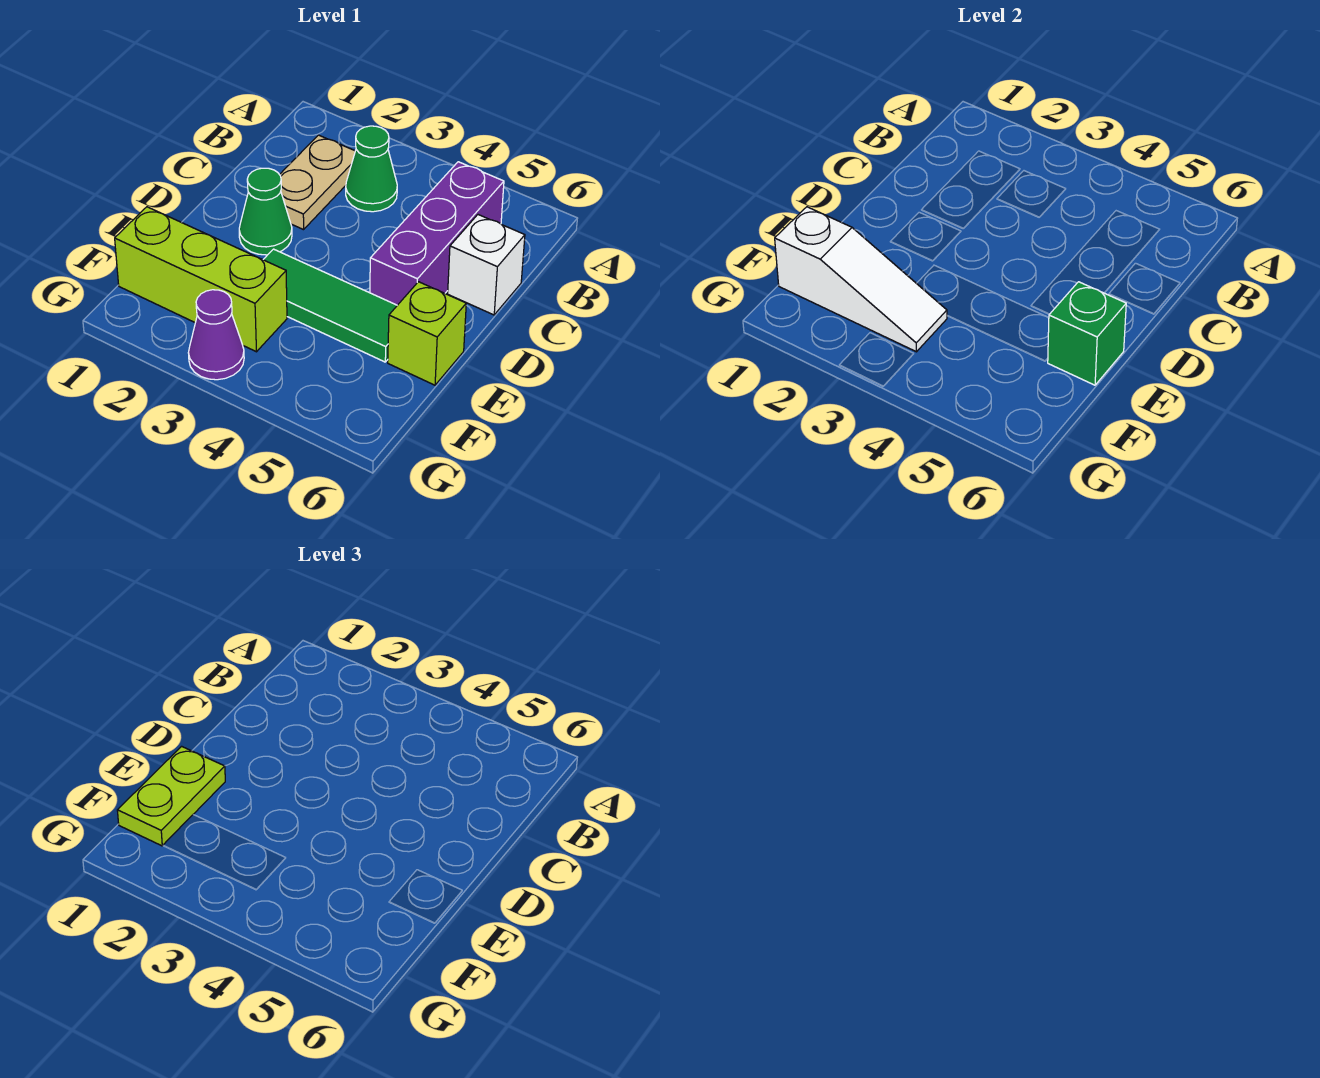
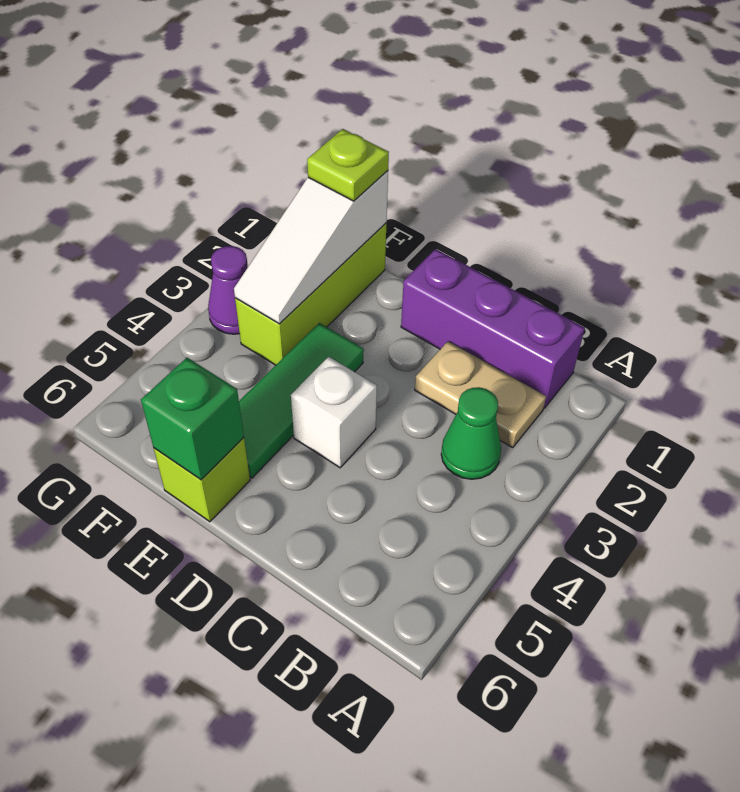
purple 1x3 brick [370,162,504,305] -> purple 1x3 brick moved to [401,249,585,408]
white 1x1 brick [448,215,525,315] -> white 1x1 brick moved to [291,357,377,468]
green 1x1 cone [239,168,292,255] -> none
lime 1x2 plate [117,746,225,846] -> lime 1x1 plate [307,129,389,201]

